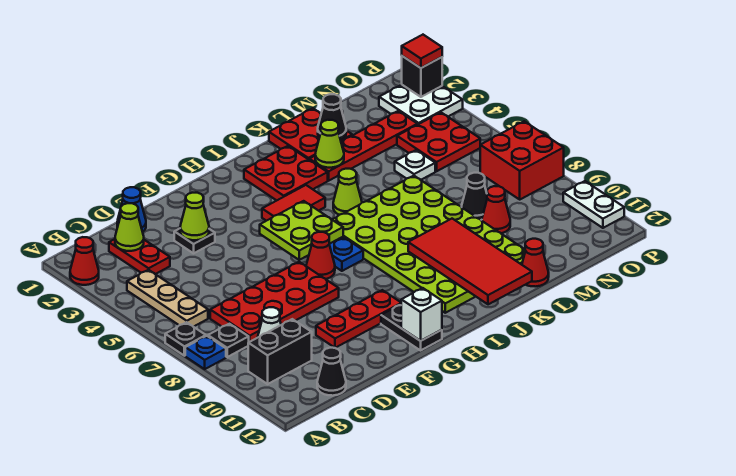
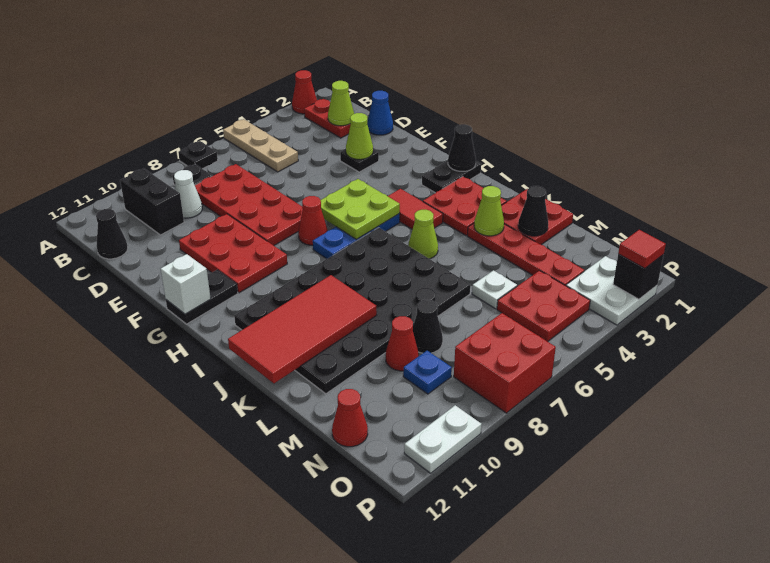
blue 1x1 plate [185,336,226,369] -> blue 1x1 plate moved to [403,351,452,394]
tan 1x3 plate [127,270,208,327] -> tan 1x3 plate turned to [223,119,298,172]
red 1x2 plate [109,239,170,274] -> red 1x2 plate turned to [304,99,351,138]
red 1x3 plate [316,290,401,348] -> red 2x3 plate [179,214,287,293]
none -> black 1x2 plate [422,161,481,193]
none -> black 1x1 cone [448,124,476,171]
lime 4x6 plate [332,176,525,313] -> black 4x6 plate [234,228,470,394]
red 1x1 cone [522,239,549,287] -> red 1x1 cone moved to [332,389,368,447]

